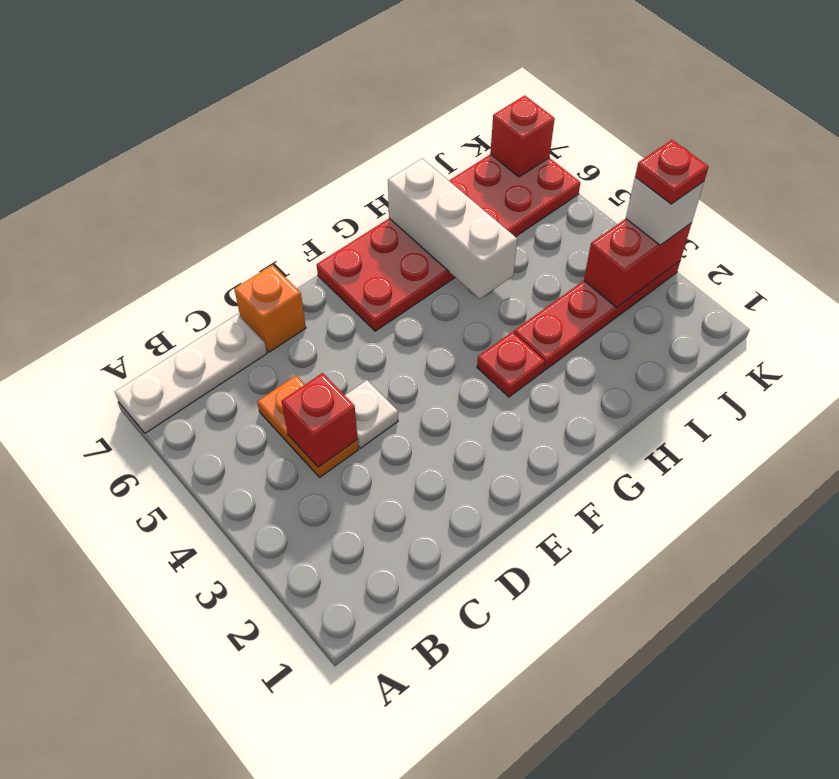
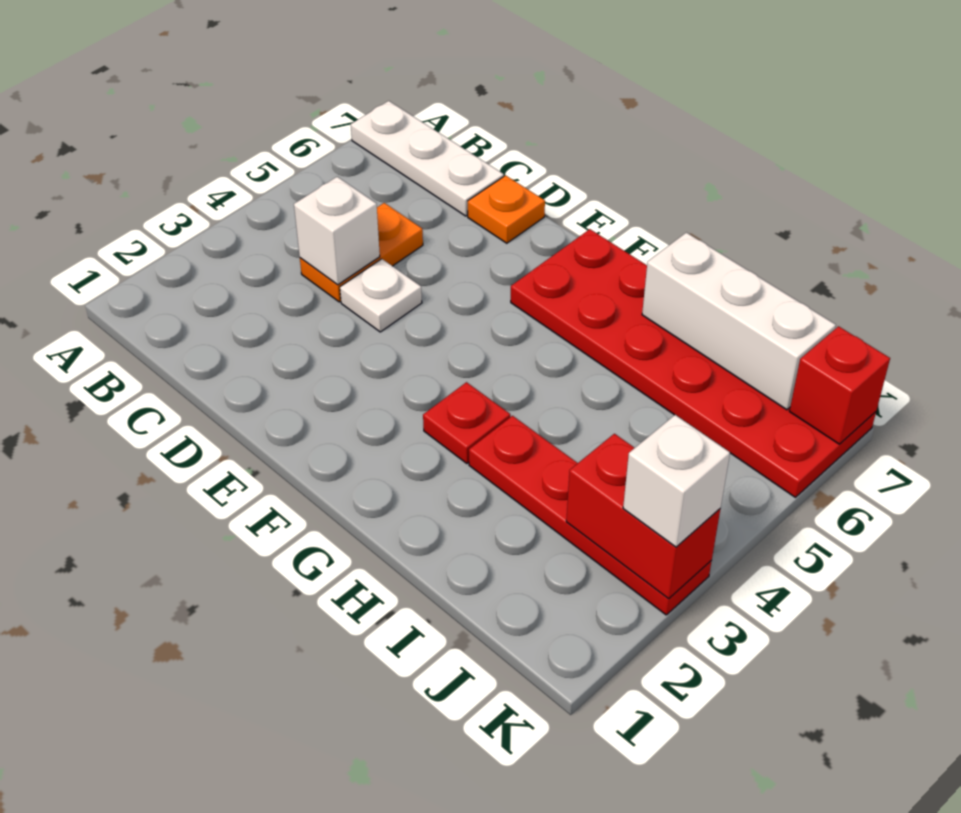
red 1x1 brick [281,373,358,467] -> white 1x1 brick [294,177,380,285]
orange 1x1 brick [234,265,306,352] -> orange 1x1 plate [468,175,545,243]
white 1x3 brick [388,159,517,299] -> white 1x3 brick turned to [642,233,836,410]
red 1x1 plate [635,140,709,204] -> none

